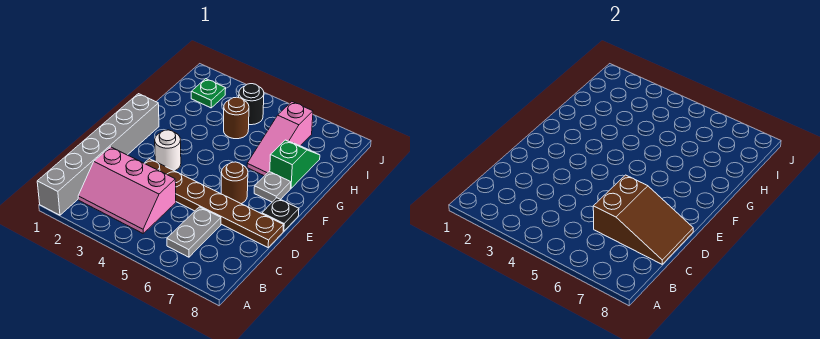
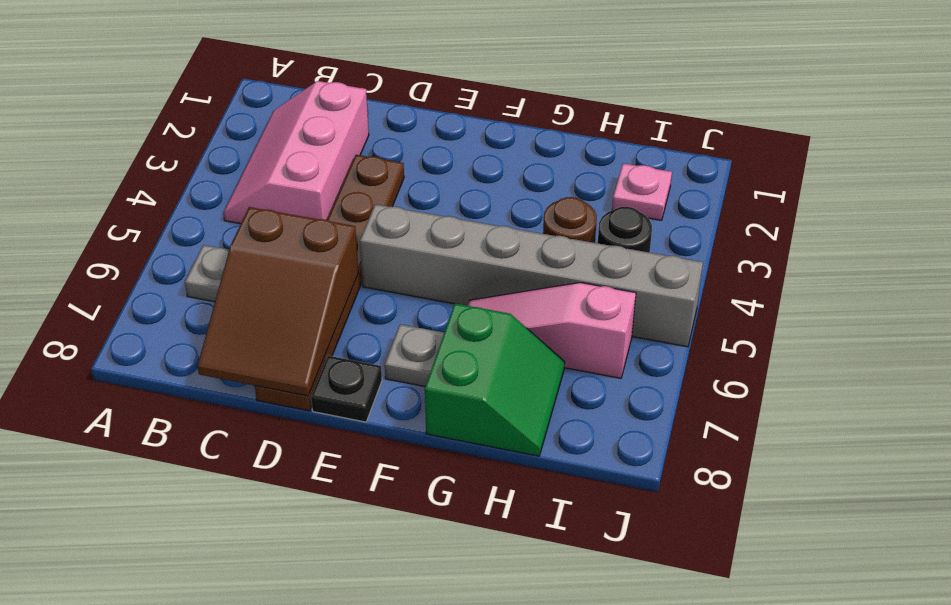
grey 1x6 brick [37,94,159,215] -> grey 1x6 brick moved to [360,204,703,347]
white 1x1 round brick [155,130,181,171] -> none
brown 1x1 round brick [221,162,248,204] -> none
green 1x2 slope [270,140,320,188] -> green 2x2 slope [425,304,565,456]
green 1x1 plate [191,79,226,108] -> pink 1x1 plate [612,163,672,220]

